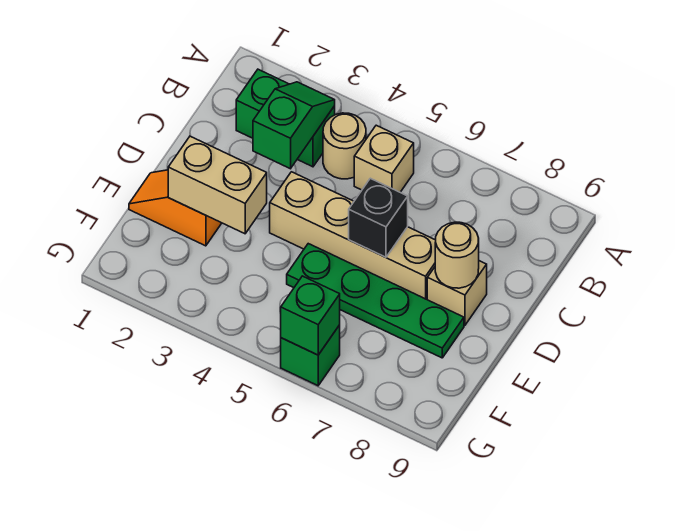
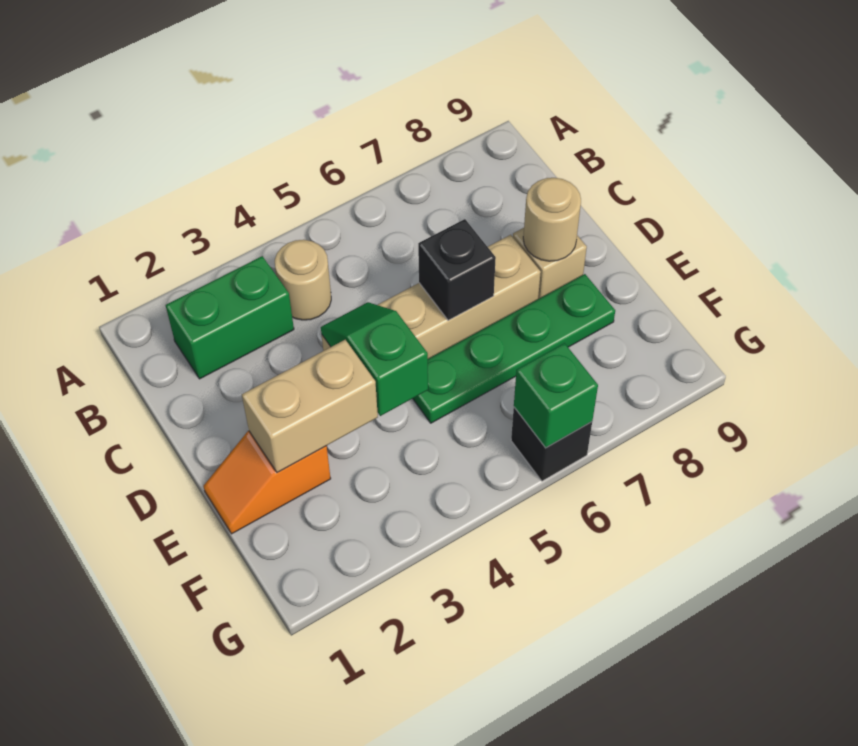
green 1x2 slope [253,82,335,169] -> green 1x2 slope moved to [321,302,428,416]
tan 1x1 brick [354,125,414,192] -> none
green 1x1 brick [281,325,340,386] -> black 1x1 brick [511,407,592,481]

